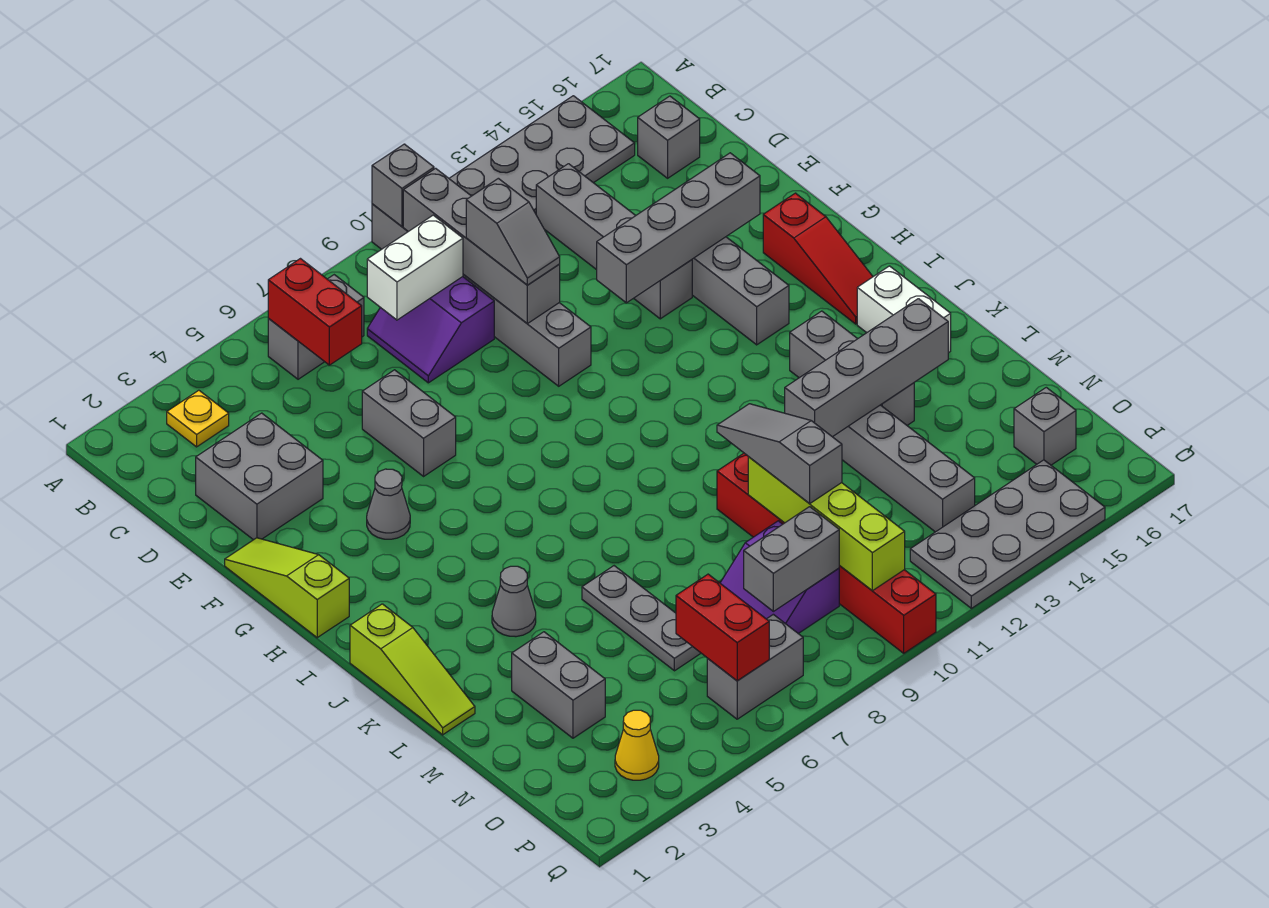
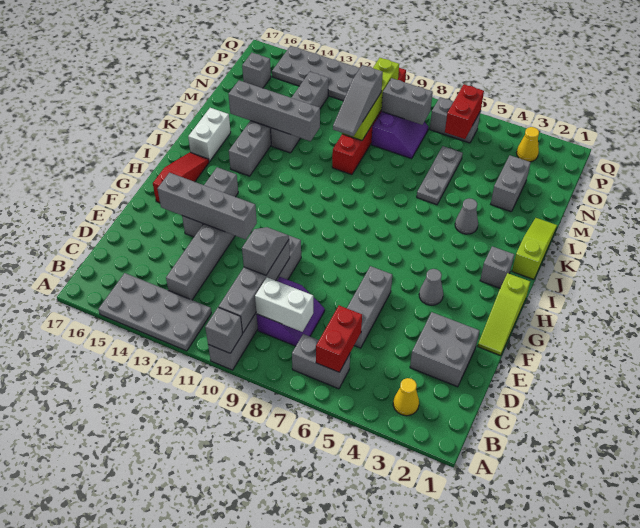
yellow 1x1 plate [167,390,229,447] -> yellow 1x1 cone [393,378,419,416]
grey 1x1 brick [638,96,700,178] -> grey 1x1 brick moved to [480,246,514,288]
grey 1x2 brick [362,370,456,476] -> grey 1x3 brick [347,266,392,348]

